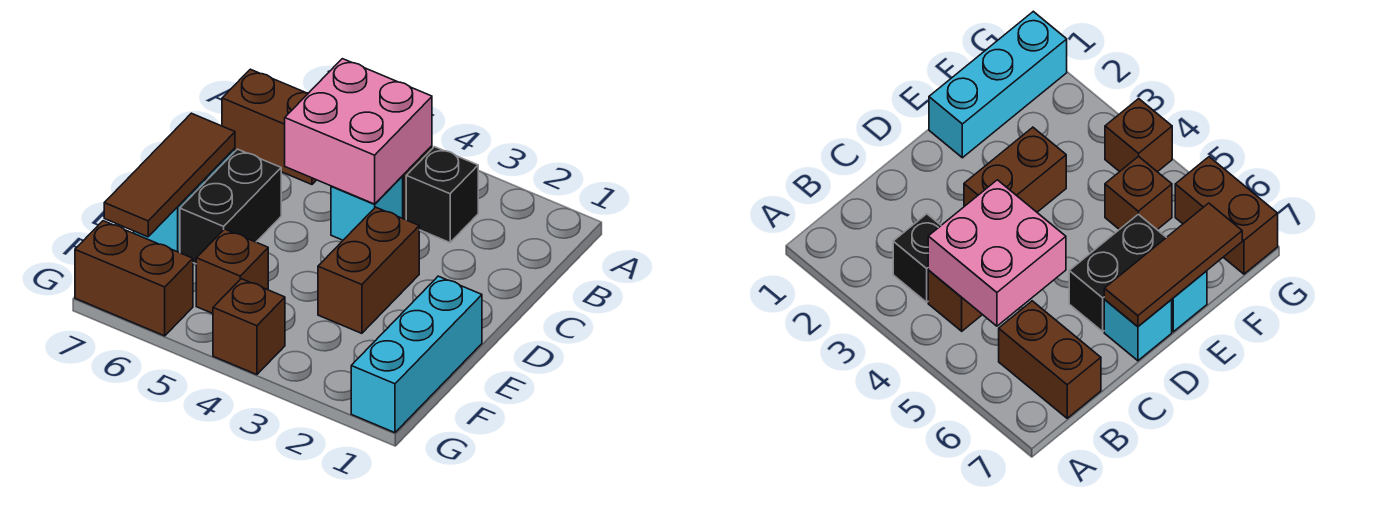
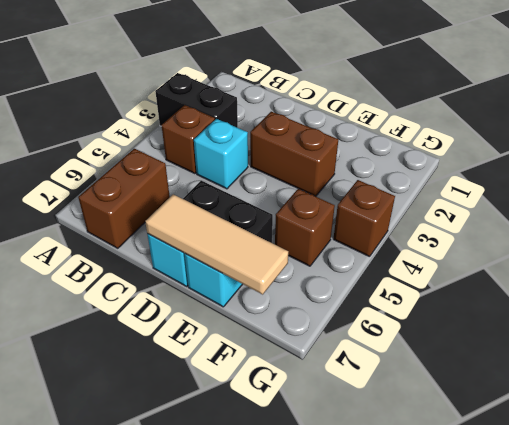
black 1x1 brick [406,147,478,242] -> black 1x2 brick [155,73,238,128]
pink 2x2 brick [285,59,432,204] -> none
brown 1x3 tile [104,113,235,237] -> tan 1x3 tile [145,194,288,294]
cyan 1x3 brick [351,276,482,433] -> none
brown 1x2 brick [75,221,193,336] -> none

